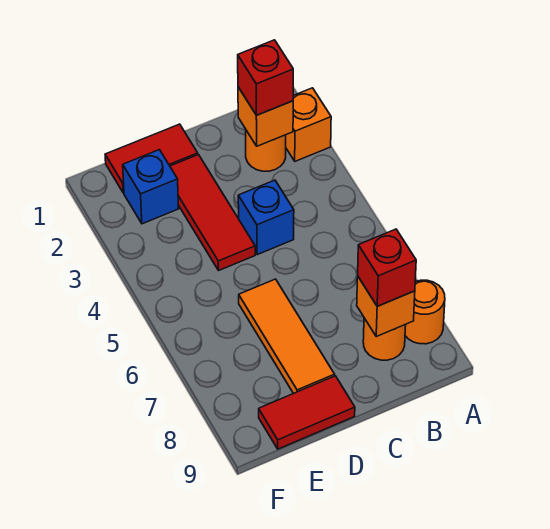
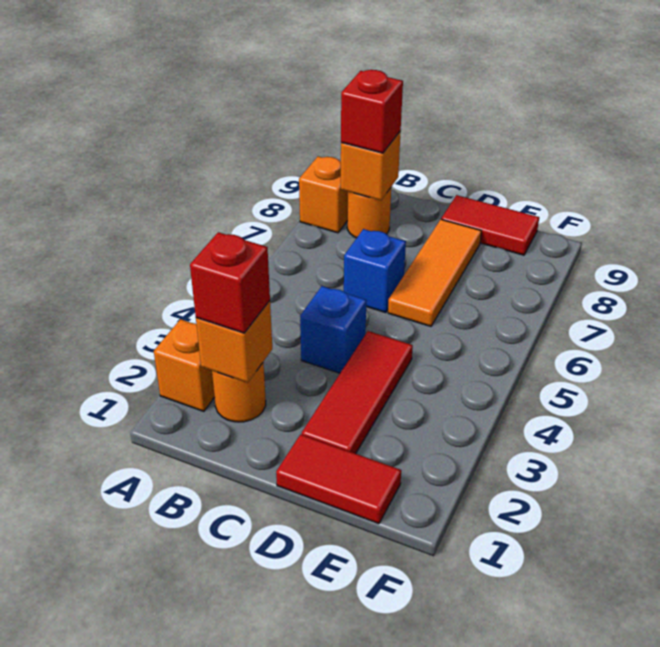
orange 1x1 round brick [405,280,445,344] -> orange 1x1 brick [299,156,348,233]
blue 1x1 brick [123,150,179,224] -> blue 1x1 brick moved to [344,229,406,312]

